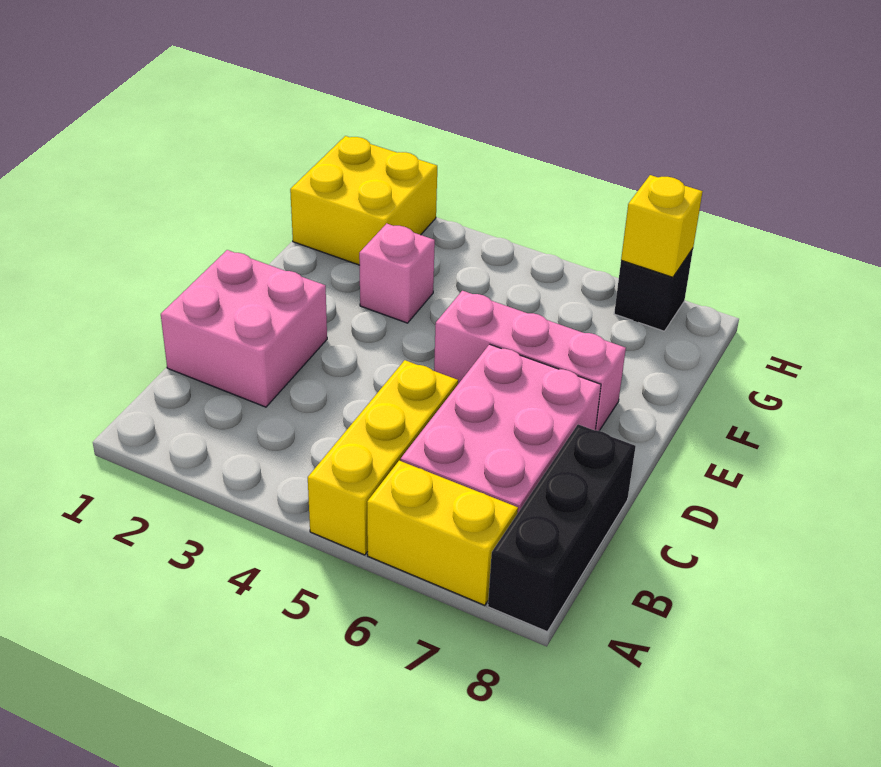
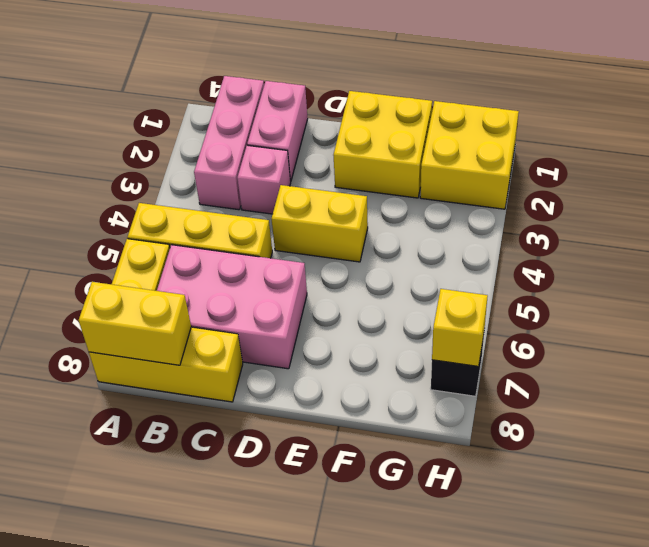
black 1x3 brick [488,424,636,632] -> yellow 1x3 brick [89,327,243,402]
none -> yellow 1x2 brick [79,282,191,365]
pink 2x2 brick [161,250,327,407] -> pink 1x2 brick [247,81,308,182]
none -> yellow 1x2 brick [272,185,368,262]
none -> yellow 2x2 brick [333,91,432,198]
pink 1x3 brick [434,291,626,431] -> pink 1x3 brick moved to [194,76,264,210]
pink 1x1 brick [359,223,435,323] -> pink 1x1 brick moved to [237,145,291,214]

